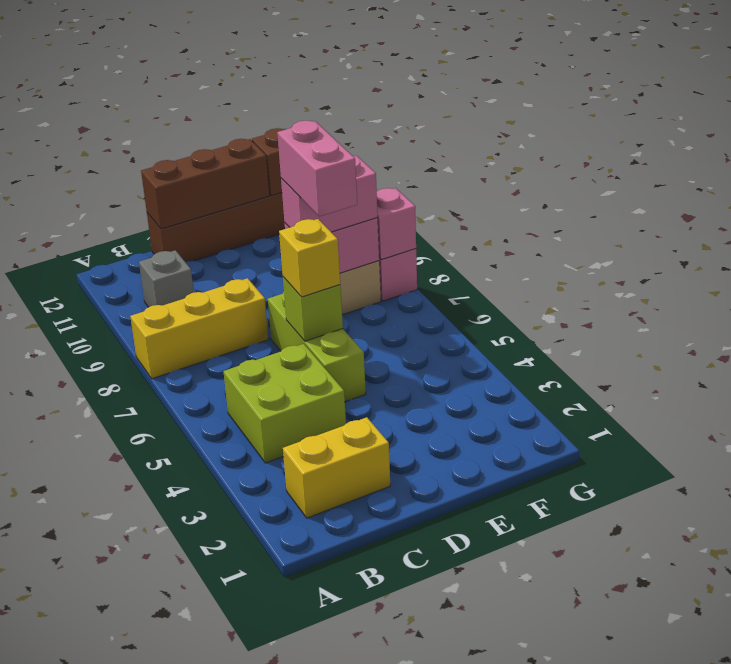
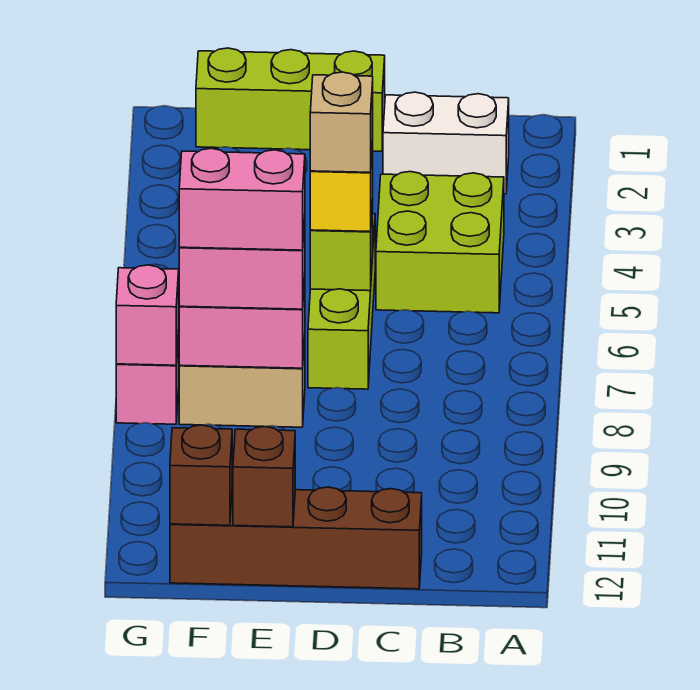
yellow 1x3 brick [130,278,268,379] -> none
yellow 1x2 brick [283,417,390,518] -> white 1x2 brick [383,92,509,194]
grey 1x1 brick [139,250,194,307] -> none
brown 1x3 brick [141,139,270,229] -> brown 1x1 brick [233,427,295,527]
none -> lime 1x3 brick [196,48,385,151]
none -> tan 1x1 brick [310,72,373,172]
pink 1x2 brick [277,121,357,217] -> pink 1x2 brick turned to [179,148,305,250]

